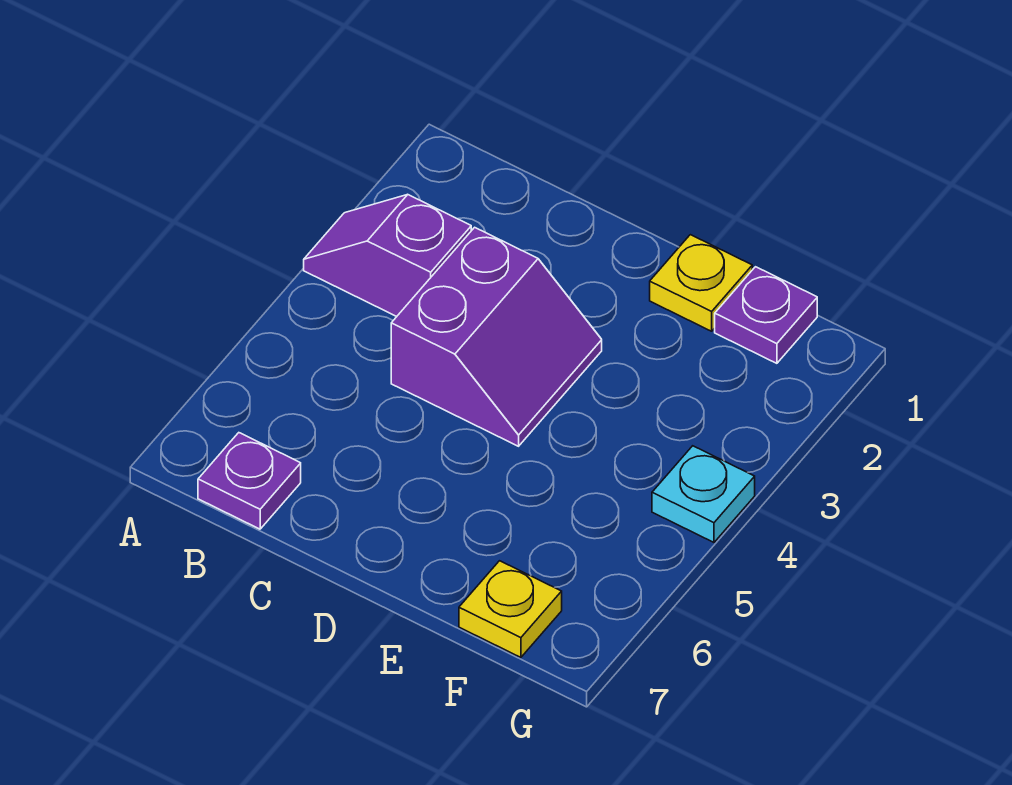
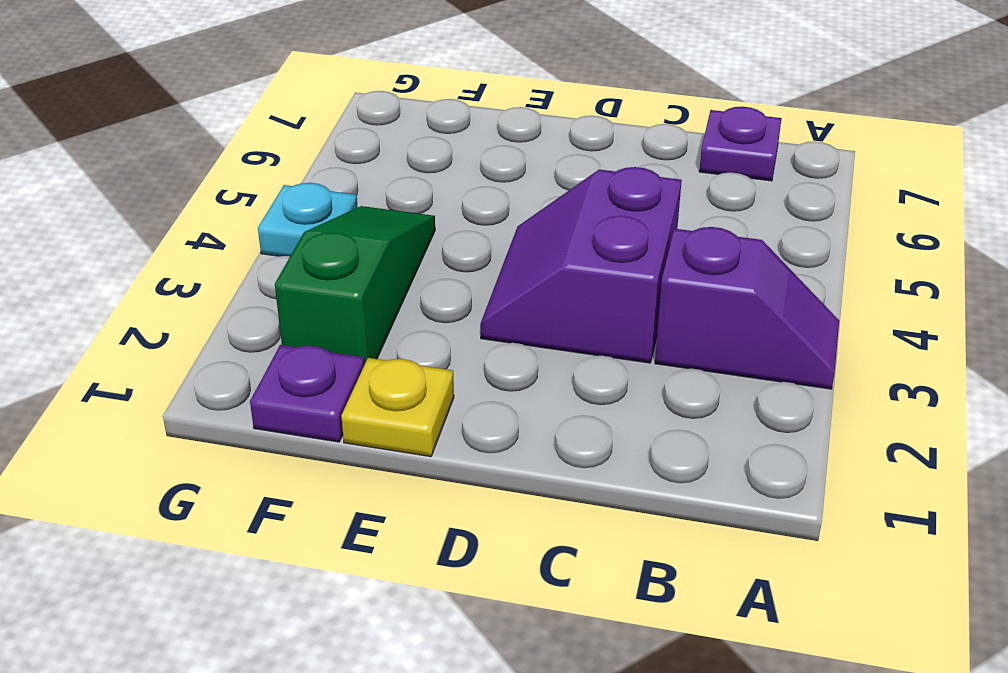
none -> green 1x3 slope [275,206,435,365]
yellow 1x1 plate [459,561,562,657] -> none

